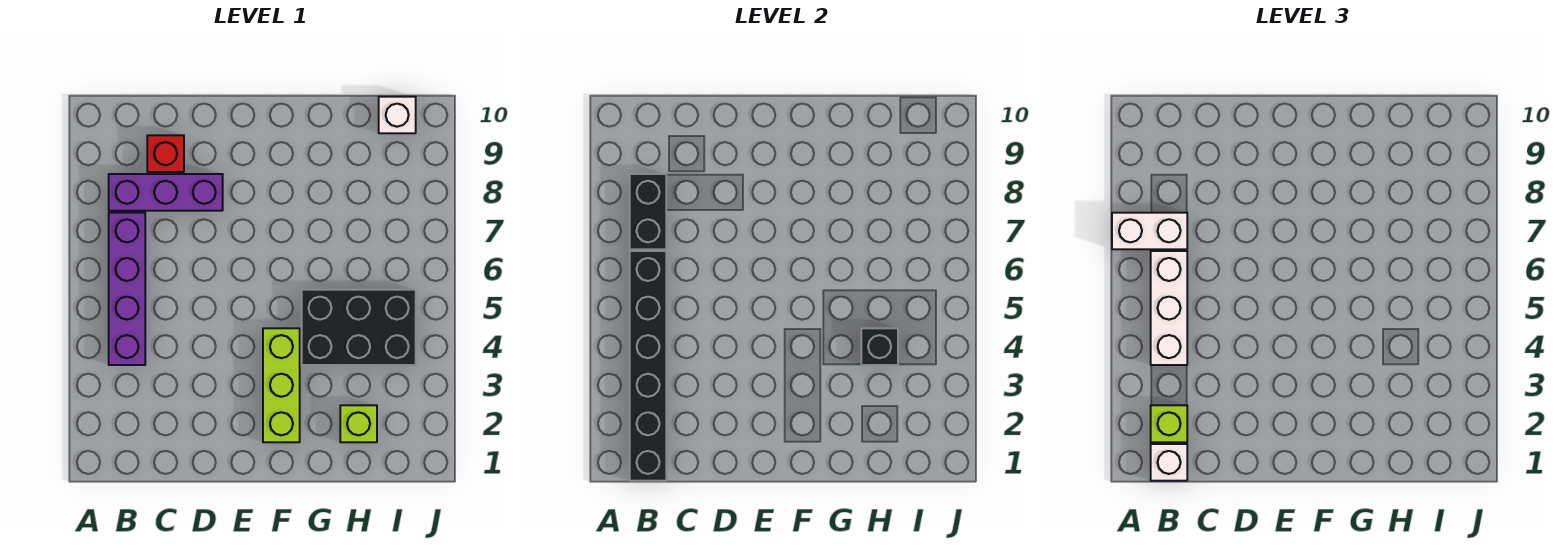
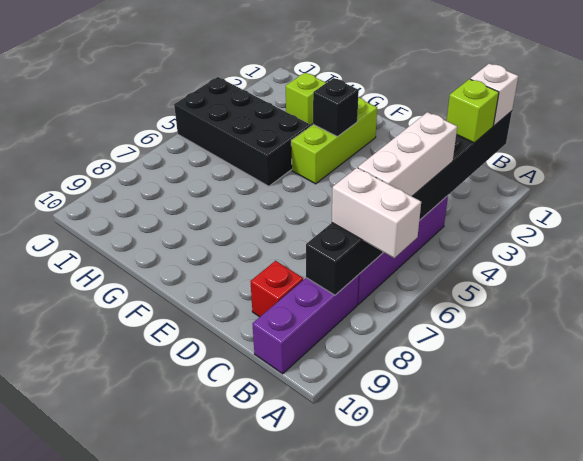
purple 1x3 brick [109,174,223,211] -> purple 1x3 brick turned to [253,275,359,374]
black 2x3 brick [302,290,416,365] -> black 2x4 brick [174,77,311,186]
black 1x1 brick [861,328,898,365] -> black 1x1 brick moved to [313,78,359,137]
white 1x1 brick [379,97,416,133] -> none

